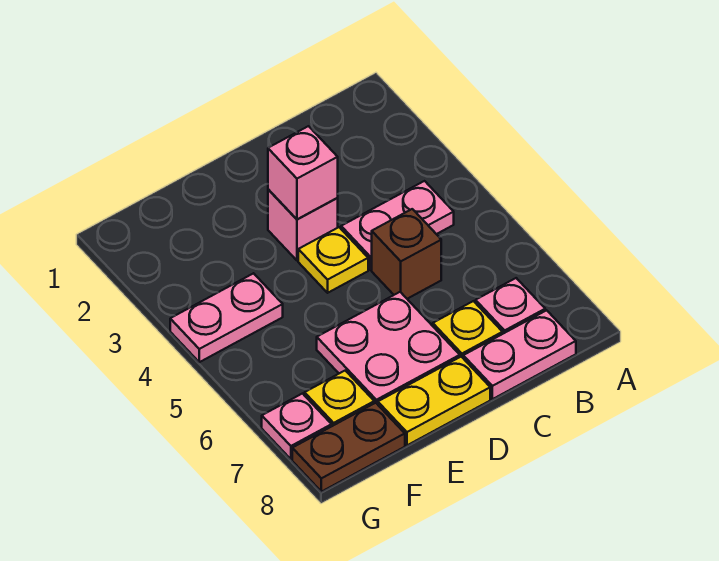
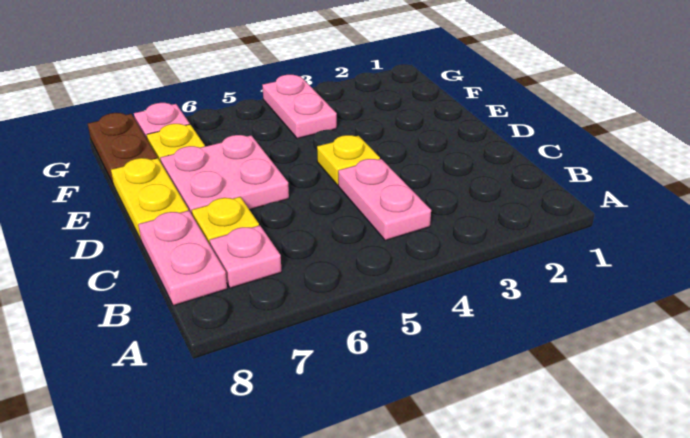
brown 1x1 brick [372,209,441,299] -> none
pink 1x1 brick [268,189,338,260] -> none
pink 1x1 brick [268,126,338,219] -> none

